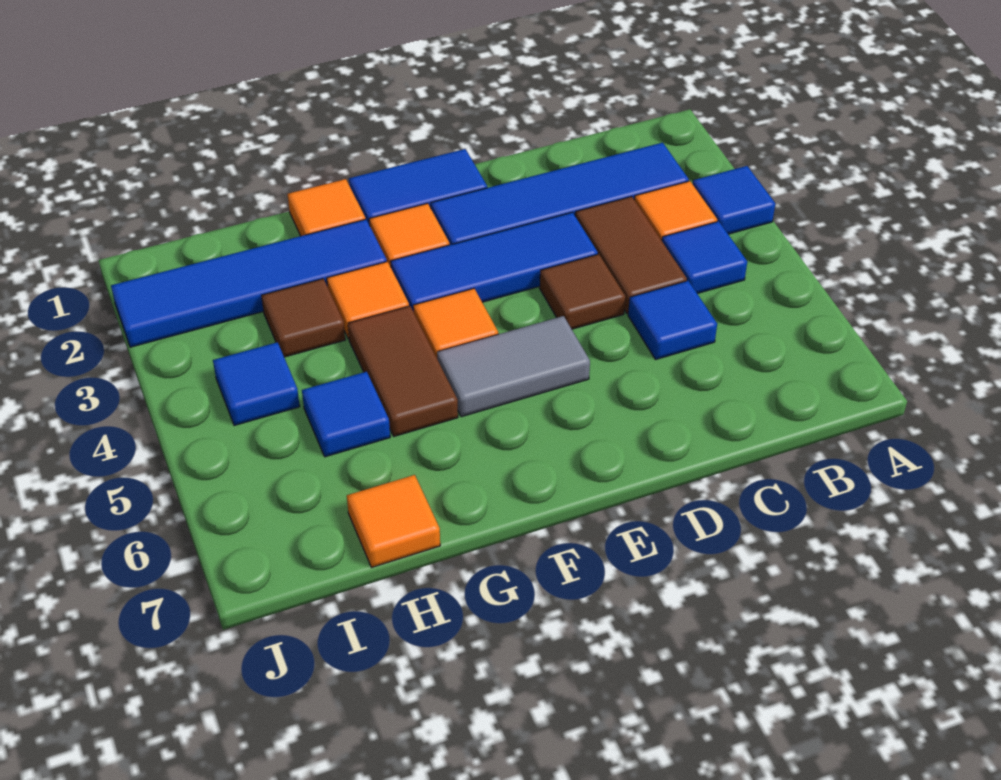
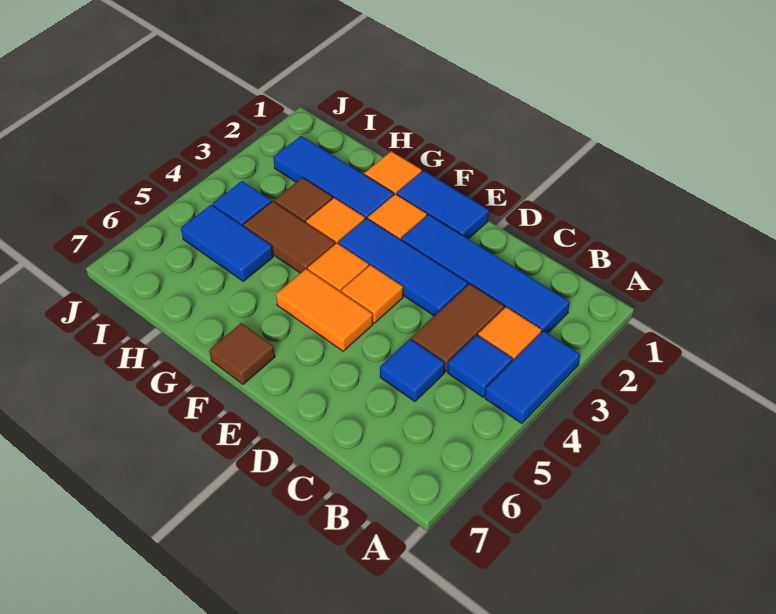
blue 1x1 tile [693,166,775,234] -> blue 1x2 tile [485,331,580,423]
brown 1x1 tile [540,254,625,329] -> brown 1x1 tile moved to [209,323,275,384]
grey 1x2 tile [437,316,590,417] -> orange 1x2 tile [276,269,373,351]
blue 1x4 tile [111,219,387,347] -> blue 1x3 tile [273,136,394,219]
brown 1x2 tile [348,306,458,436] -> brown 1x2 tile turned to [243,201,335,273]
blue 1x1 tile [302,372,390,457] -> blue 1x2 tile [181,205,273,281]
orange 1x1 tile [347,475,440,567] -> orange 1x1 tile moved to [341,265,403,323]

